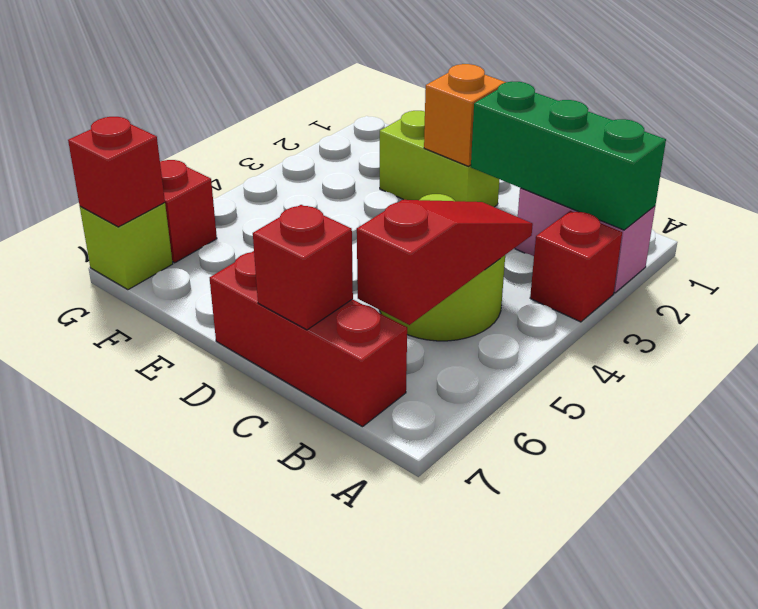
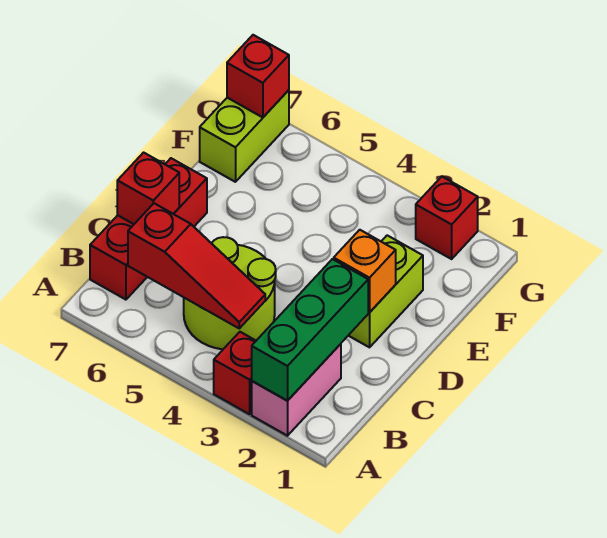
red 1x1 brick [160,160,217,263] -> red 1x1 brick moved to [416,177,478,259]
lime 1x1 brick [80,203,173,290] -> lime 1x2 brick [200,90,289,182]

